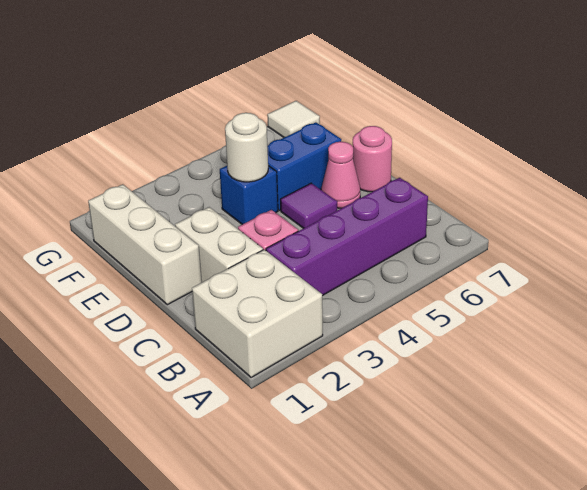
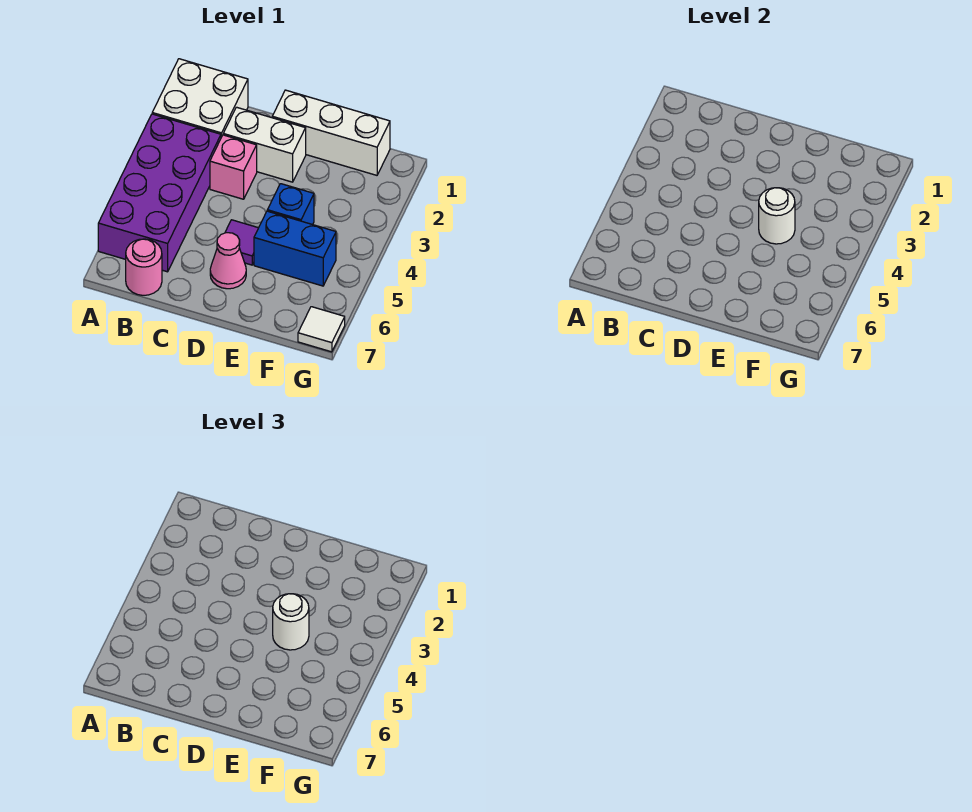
purple 1x4 brick [266,178,428,296] -> purple 2x4 brick [98,114,221,272]
pink 1x1 round brick [353,126,392,192] -> pink 1x1 round brick moved to [126,239,162,295]
none -> white 1x1 round brick [273,594,309,650]
blue 1x2 brick [267,122,341,211] -> blue 1x2 brick turned to [254,211,336,286]

